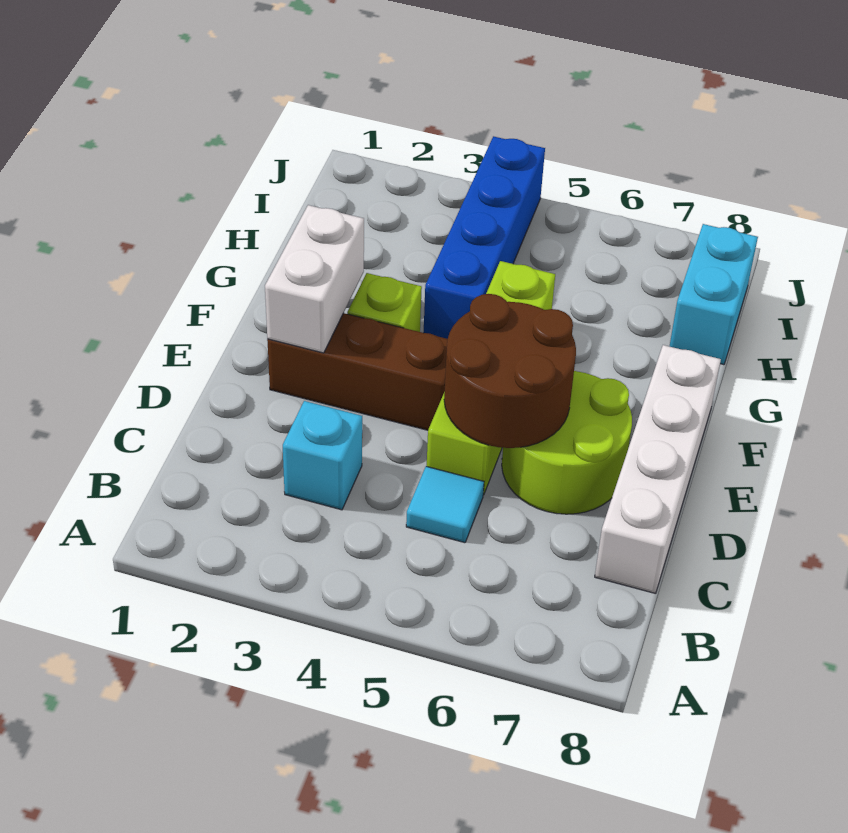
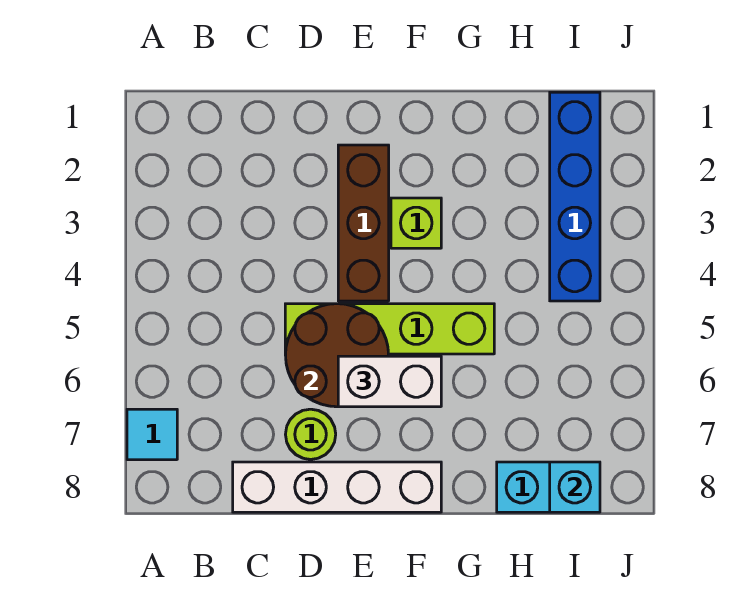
cyan 1x1 brick [283,401,362,510] -> cyan 1x1 brick moved to [550,462,600,512]
cyan 1x1 tile [406,466,484,543] -> cyan 1x1 tile moved to [127,409,177,460]
lime 2x2 round brick [502,371,632,514] -> lime 1x1 round brick [286,409,336,460]
white 1x2 brick [265,205,364,353] -> white 1x2 brick moved to [338,356,441,407]
blue 1x4 brick [424,136,545,339] -> blue 1x4 brick turned to [550,92,600,301]

